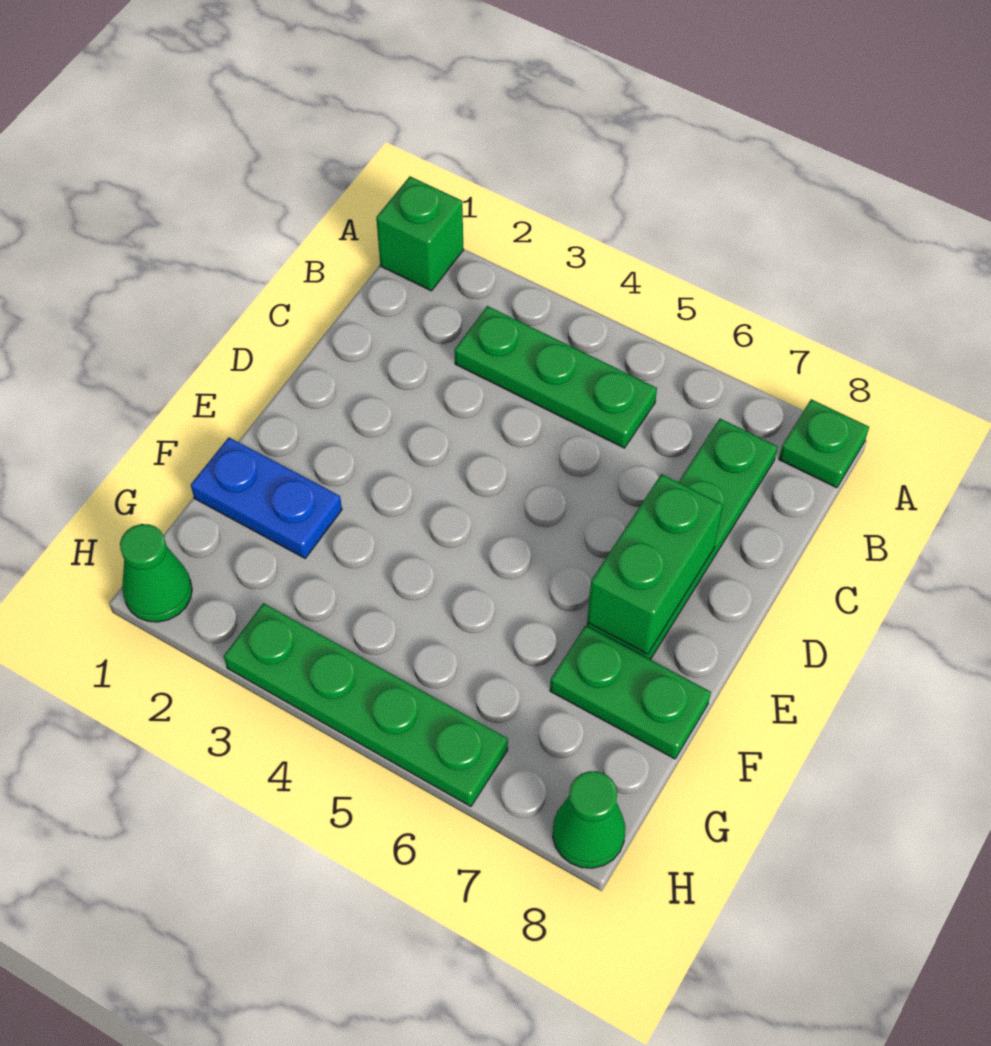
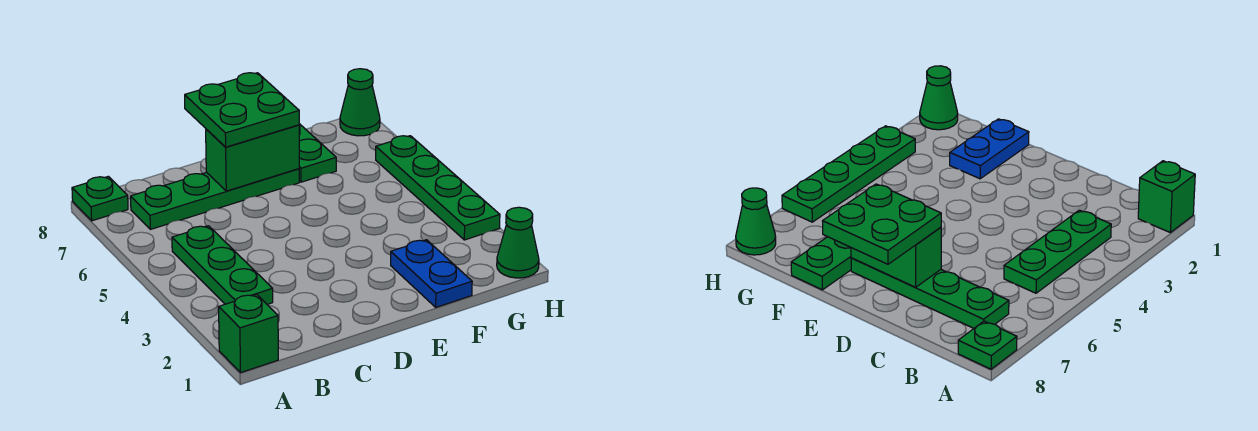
none -> green 2x2 plate [185,73,299,147]

